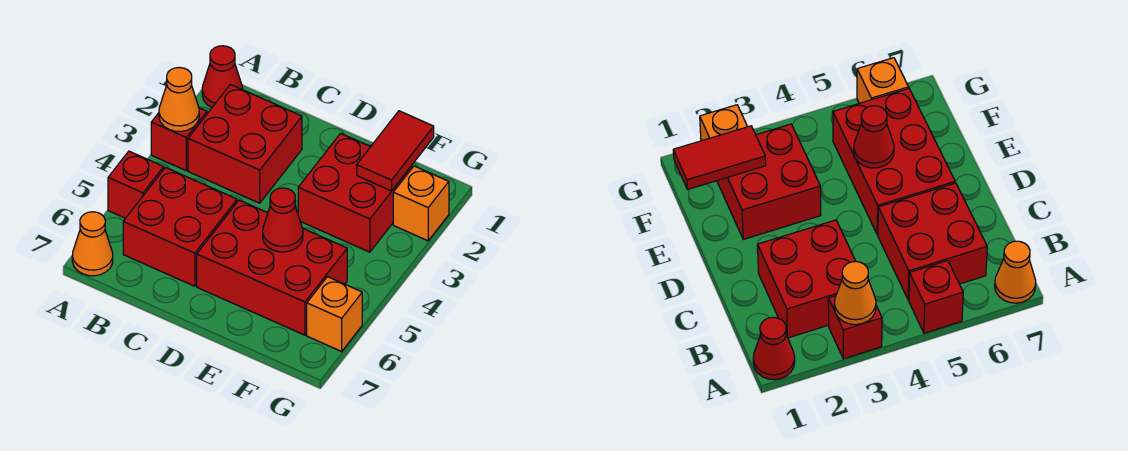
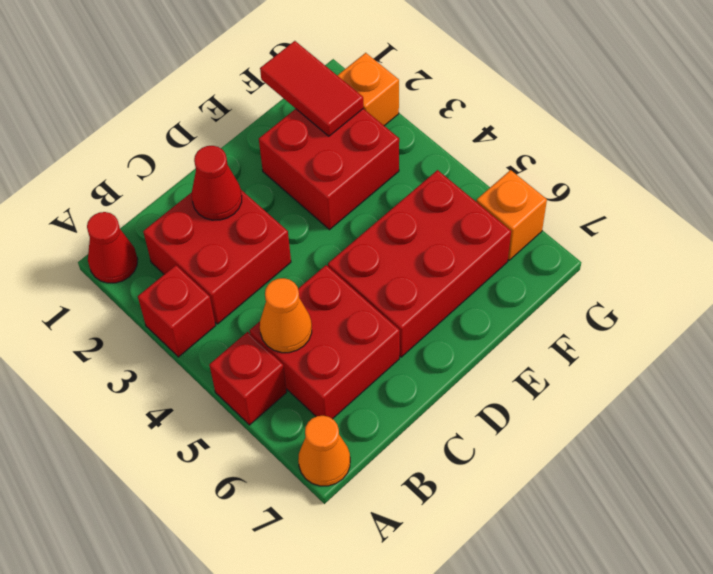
orange 1x1 cone [159,67,199,131] -> orange 1x1 cone moved to [260,278,312,353]
red 1x1 cone [263,188,303,252] -> red 1x1 cone moved to [192,146,242,220]

